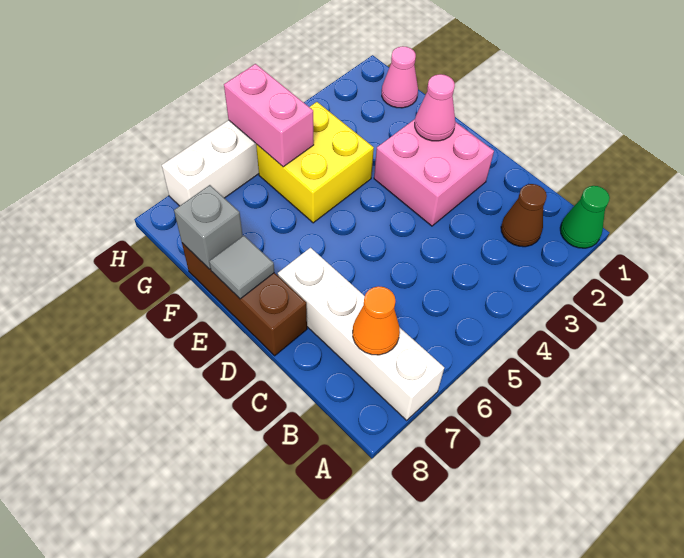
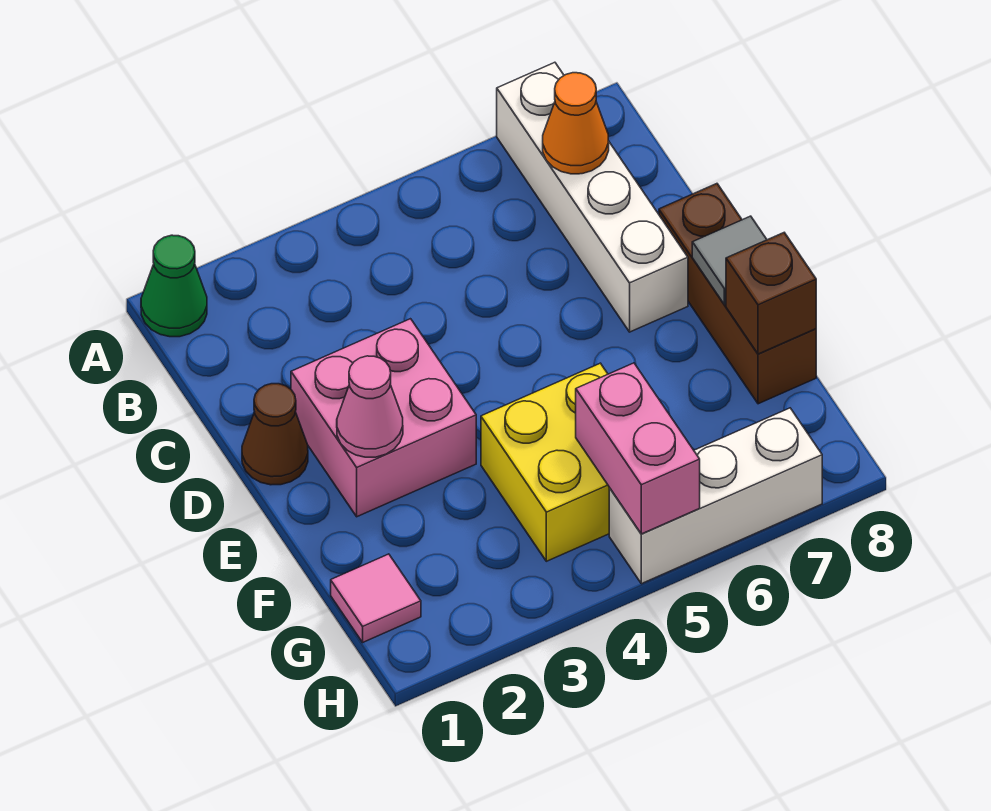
brown 1x1 cone [501,184,547,247] -> brown 1x1 cone moved to [242,384,308,485]
grey 1x1 brick [174,185,243,269] -> brown 1x1 brick [726,233,816,354]
pink 1x1 cone [382,46,418,108] -> pink 1x1 tile [331,554,421,642]

